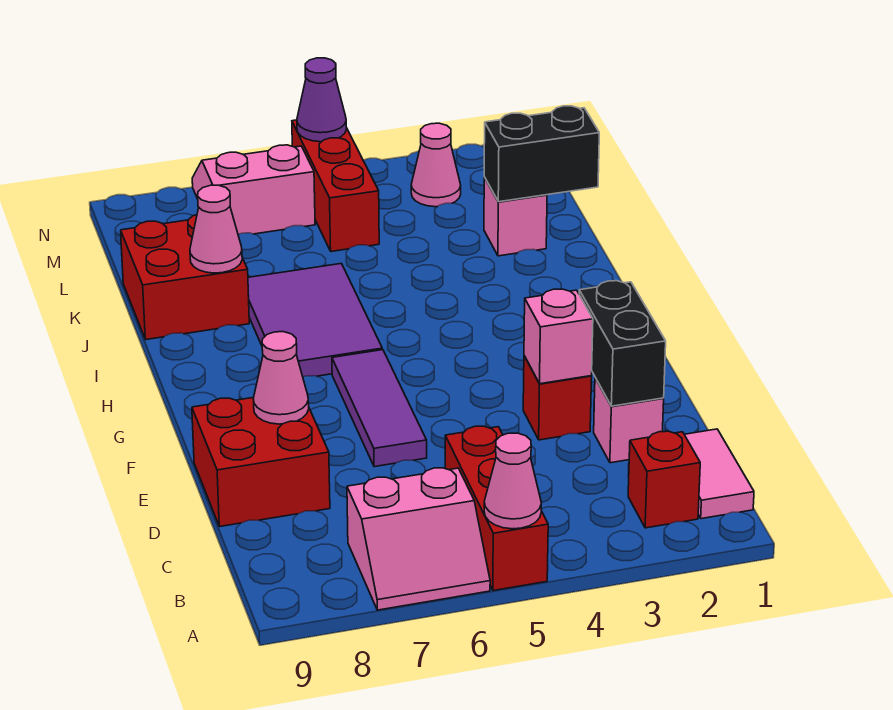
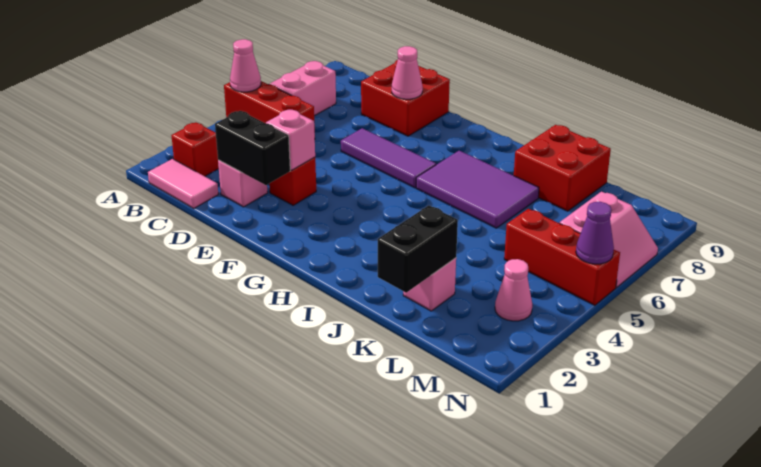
pink 1x1 cone [190,185,242,273] -> none

